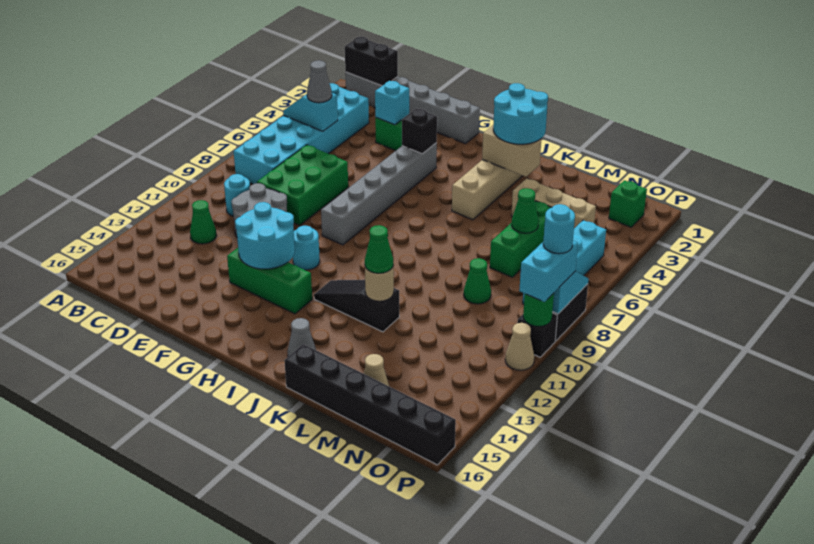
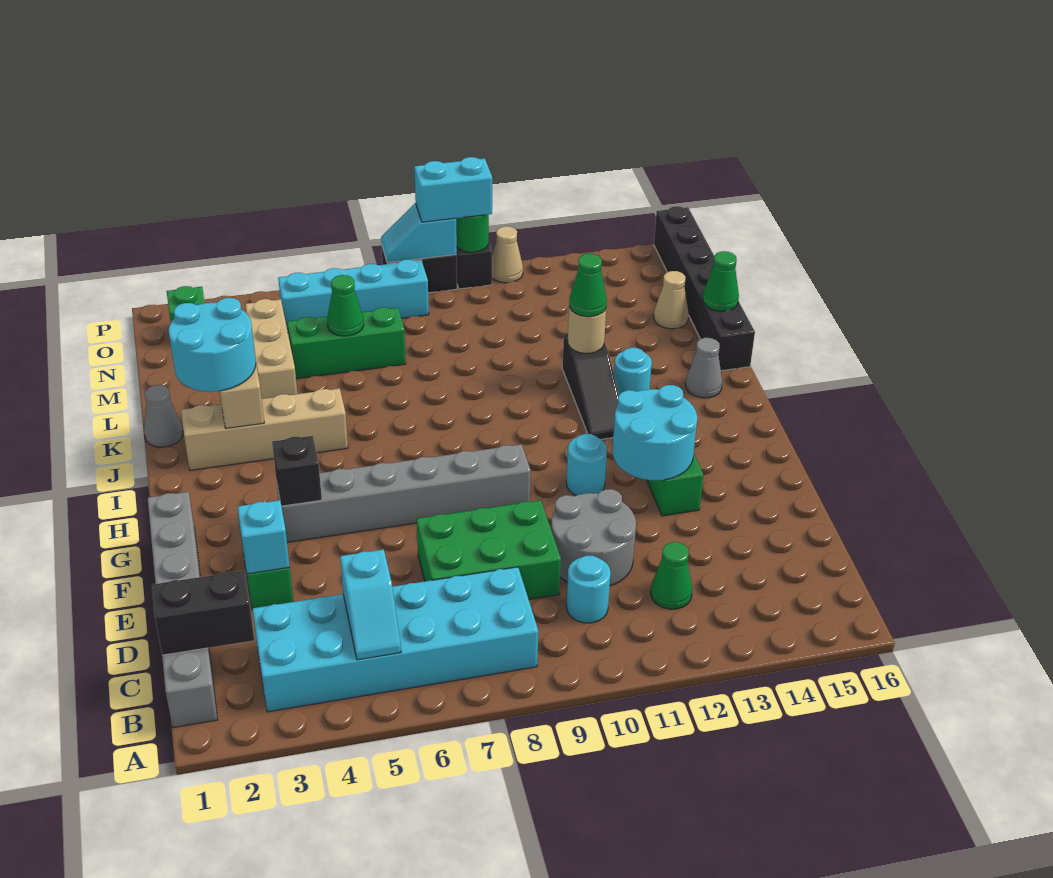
black 1x2 brick [345,37,398,86] -> black 1x2 brick turned to [152,571,254,655]
grey 1x1 cone [307,60,332,103] -> grey 1x1 cone moved to [144,385,183,447]
green 1x1 cone [464,258,491,304] -> green 1x1 cone moved to [703,251,739,311]
cyan 1x1 round brick [543,204,575,254] -> cyan 1x1 round brick moved to [614,348,652,395]

